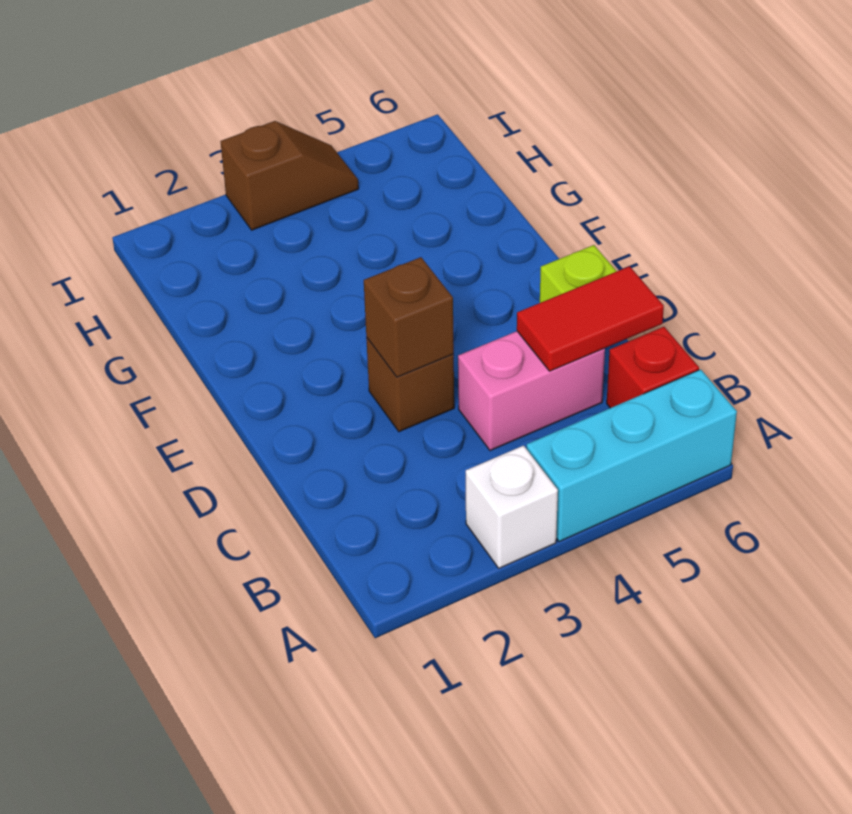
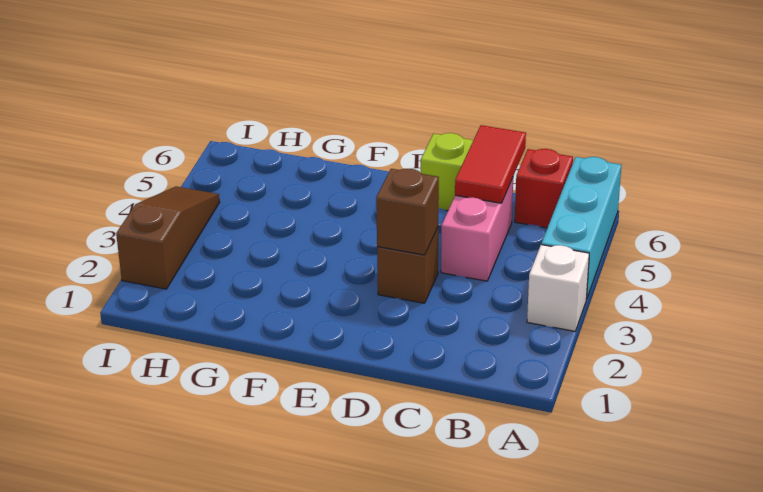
brown 1x2 slope [221,121,359,230] -> brown 1x3 slope [116,186,220,289]

